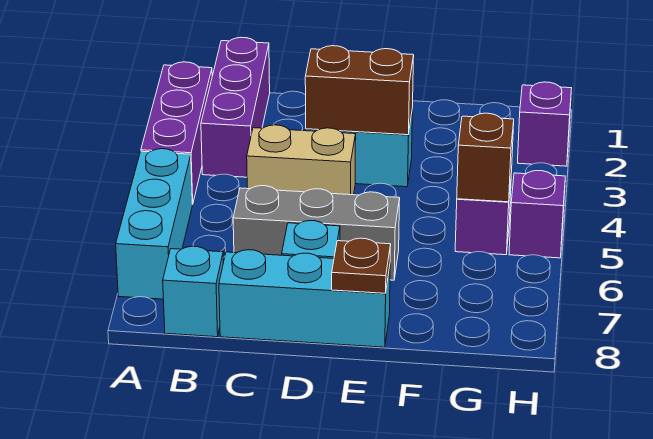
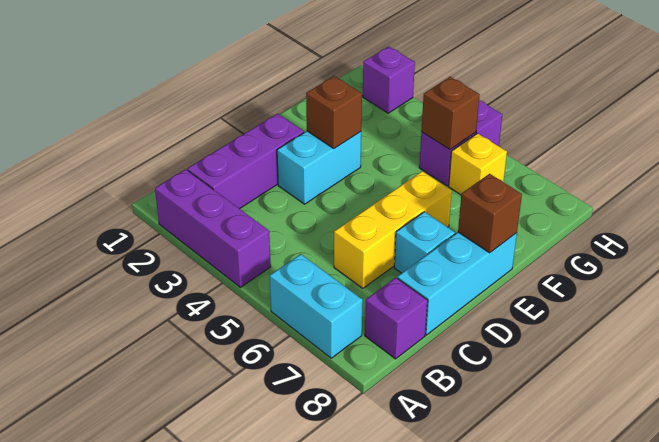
cyan 1x3 brick [116,149,192,299] -> cyan 1x2 brick [270,254,363,358]
purple 1x3 brick [201,37,270,177] -> purple 1x3 brick turned to [187,114,304,209]
cyan 1x1 brick [163,246,223,337] -> purple 1x1 brick [365,278,428,359]
tan 1x2 brick [247,125,356,195] -> none
grey 1x3 brick [233,186,400,280] -> yellow 1x3 brick [334,171,452,288]
brown 1x2 brick [305,46,414,135] -> brown 1x1 brick [306,76,362,148]
brown 1x1 plate [332,238,391,293] -> brown 1x1 brick [458,174,522,253]
none -> yellow 1x1 brick [449,133,507,195]

